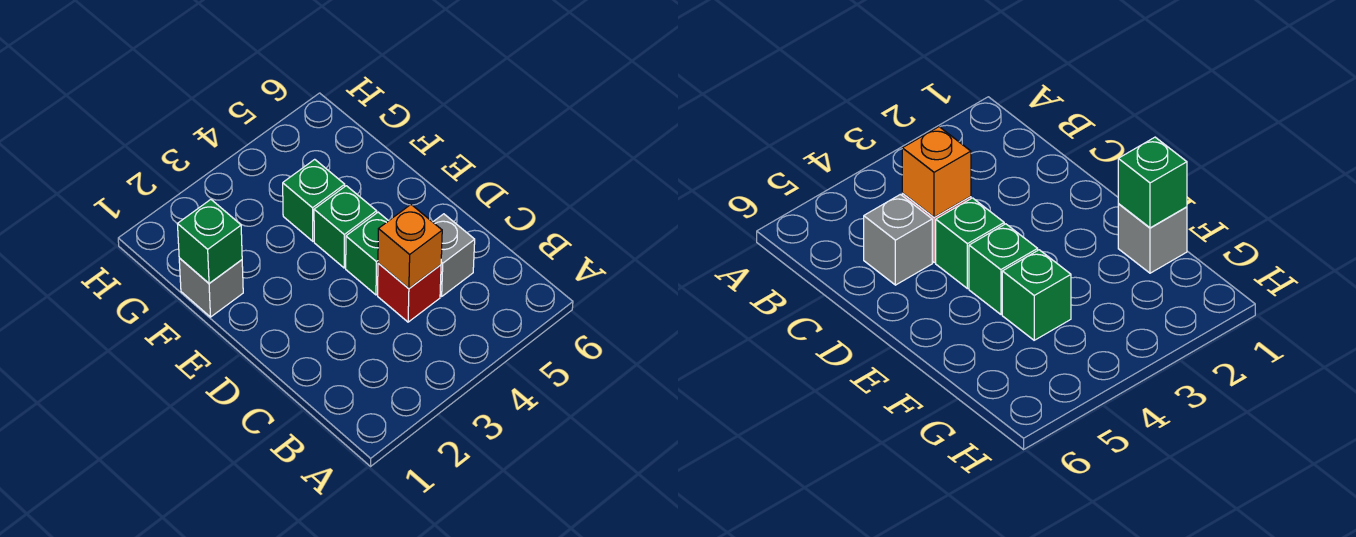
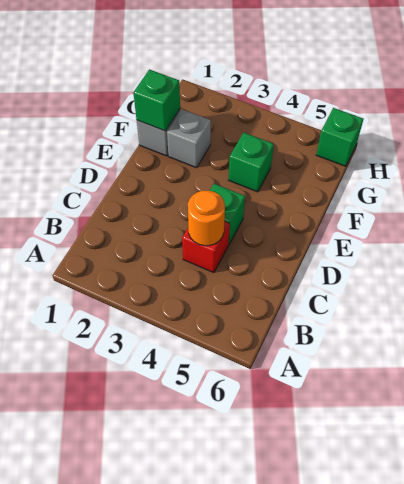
orange 1x1 brick [378,205,442,288] -> orange 1x1 round brick [188,191,225,246]
grey 1x1 brick [433,214,475,296] -> grey 1x1 brick moved to [167,109,211,168]
green 1x1 brick [314,186,377,268] -> green 1x1 brick moved to [316,108,363,166]

